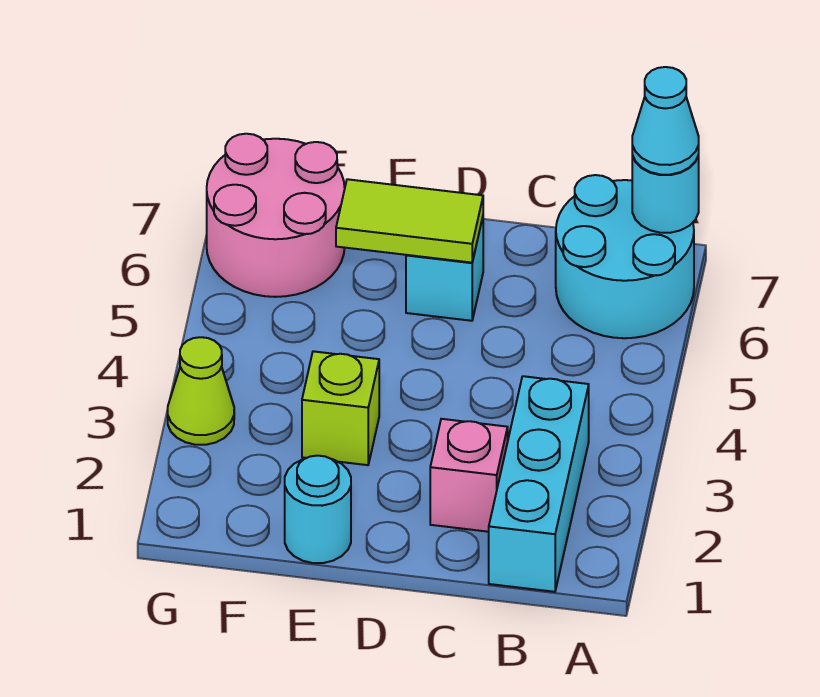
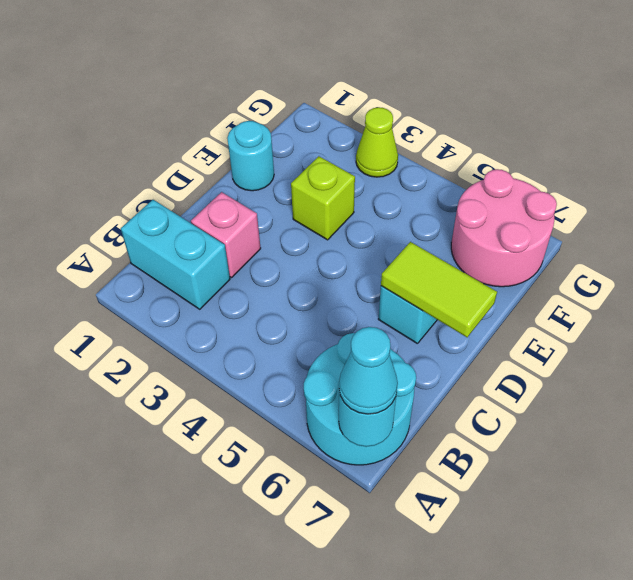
cyan 1x3 brick [489,376,589,592] -> cyan 1x2 brick [121,200,230,309]
lime 1x2 tile [336,179,483,263] -> lime 1x2 tile turned to [381,242,497,337]

